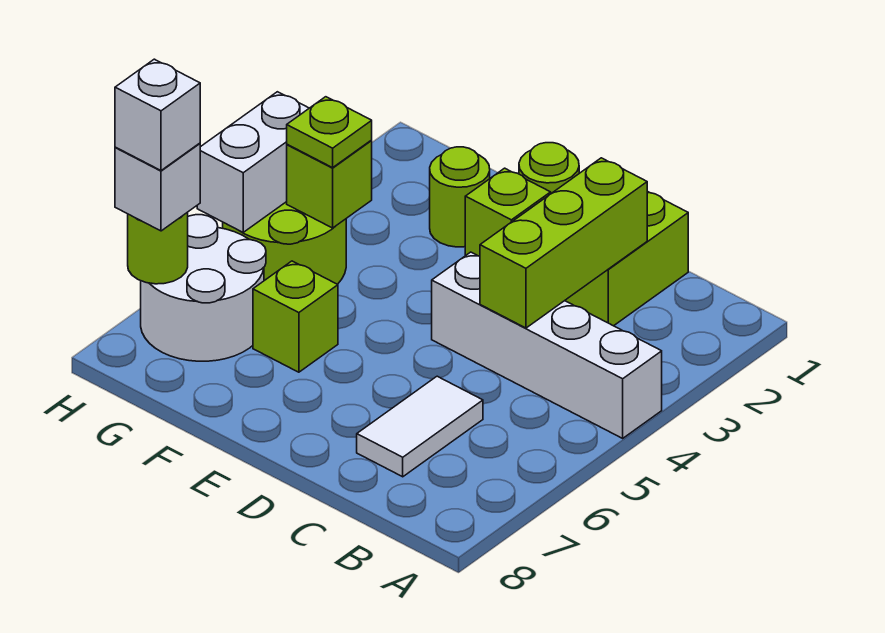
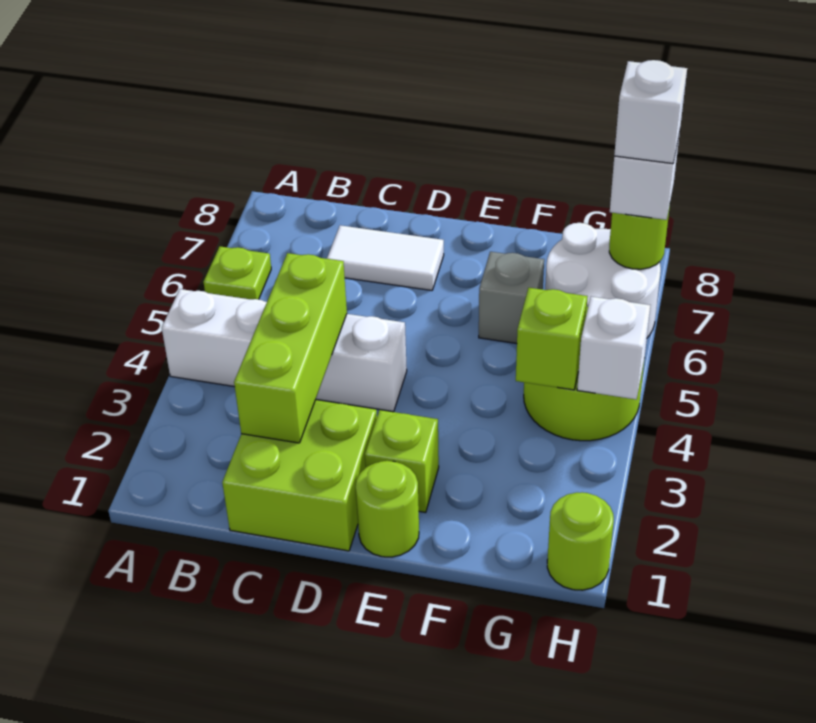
white 1x2 tile [357,376,483,477] -> white 1x2 tile turned to [327,225,444,290]
lime 1x1 round brick [430,147,490,247] -> lime 1x1 round brick moved to [547,492,614,590]
lime 1x1 brick [253,261,338,372] -> grey 1x1 brick [479,252,544,344]
lime 1x1 plate [287,97,372,168] -> lime 1x1 plate moved to [204,246,271,299]
white 1x2 brick [197,92,309,232] -> white 1x1 brick [577,297,650,399]

